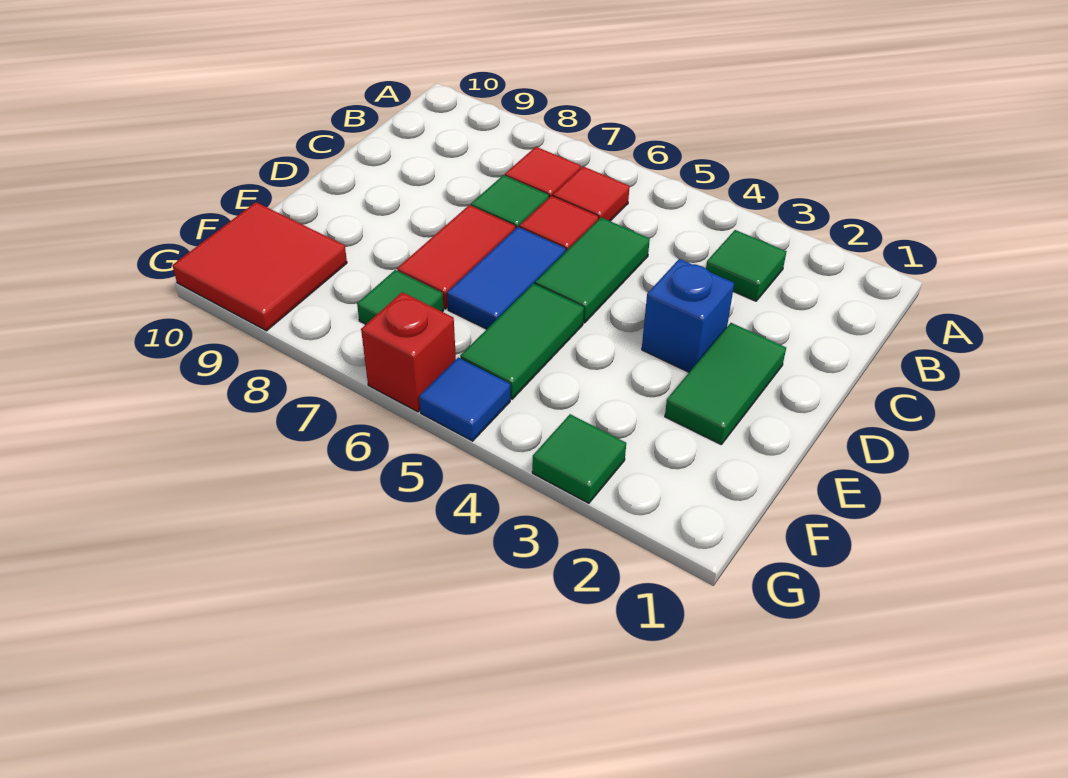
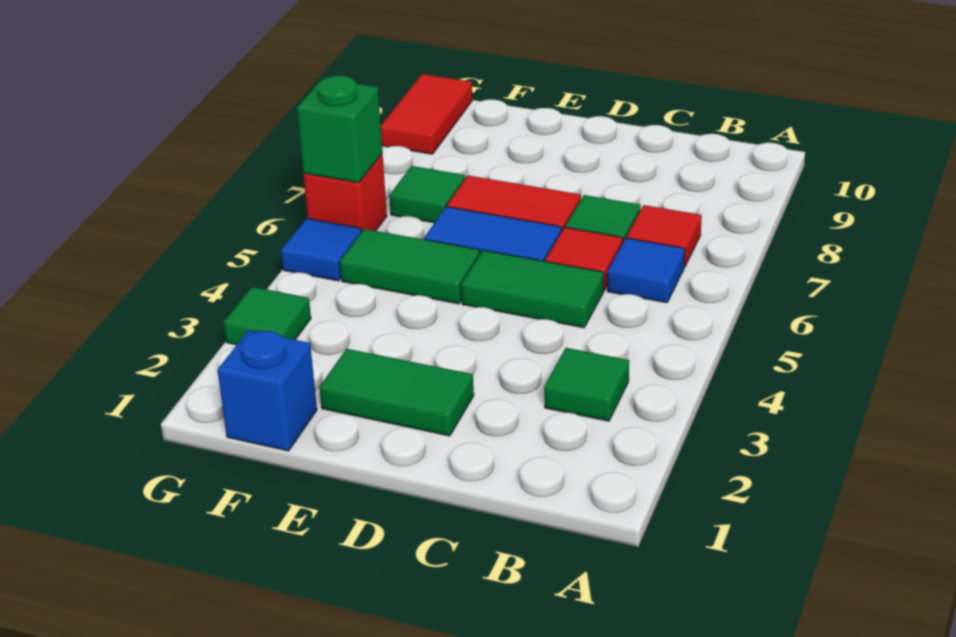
red 1x1 tile [553,166,630,221] -> blue 1x1 tile [607,238,685,303]
blue 1x1 brick [642,259,734,372] -> blue 1x1 brick moved to [218,330,317,451]
red 2x2 tile [172,202,347,331] -> red 1x2 tile [381,74,472,154]
none -> green 1x1 brick [297,76,383,183]

